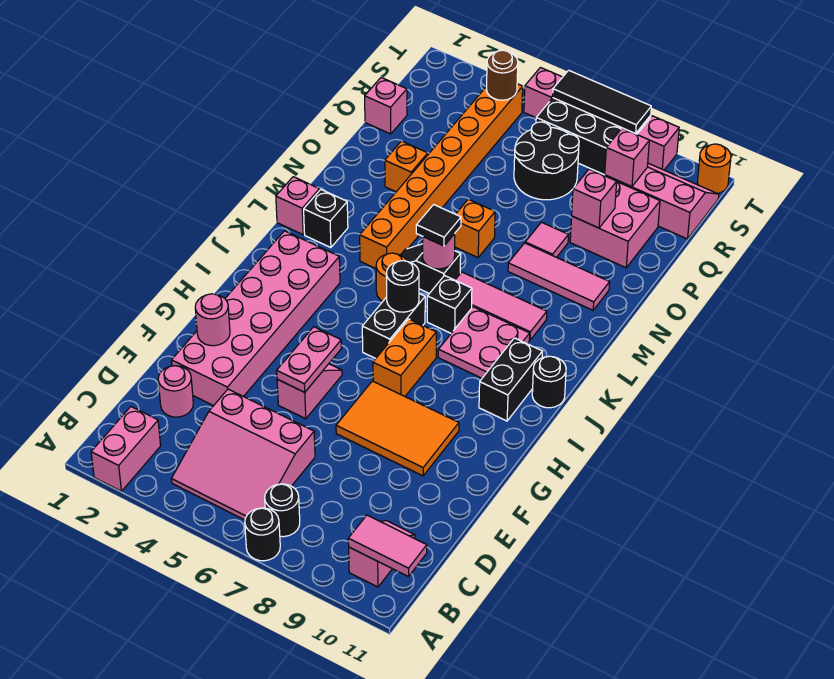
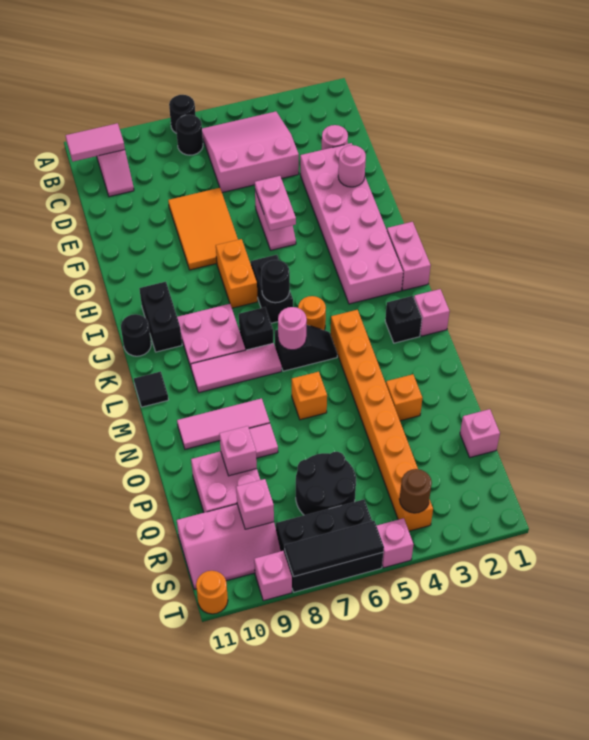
pink 1x2 brick [91,407,161,491] -> pink 1x2 brick moved to [387,222,431,290]
orange 2x3 tile [336,381,459,476] -> orange 2x3 tile turned to [168,188,238,270]
black 1x1 tile [416,205,461,246] -> black 1x1 tile moved to [134,372,168,407]

